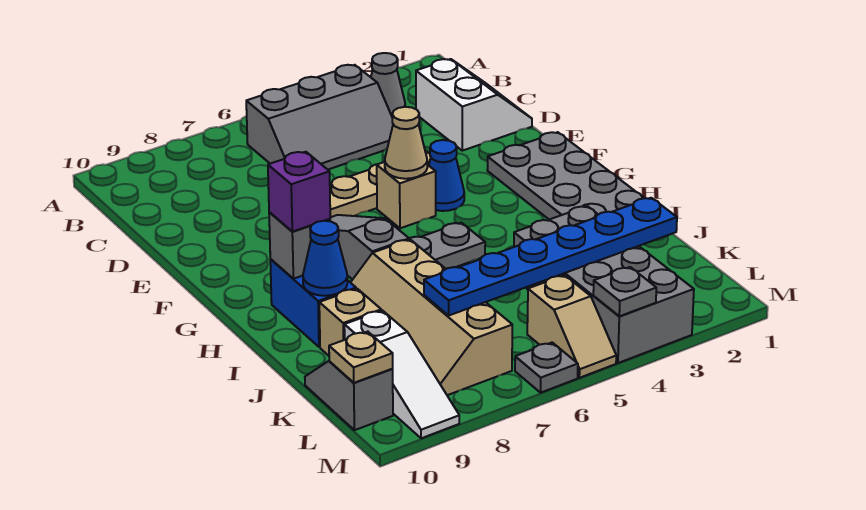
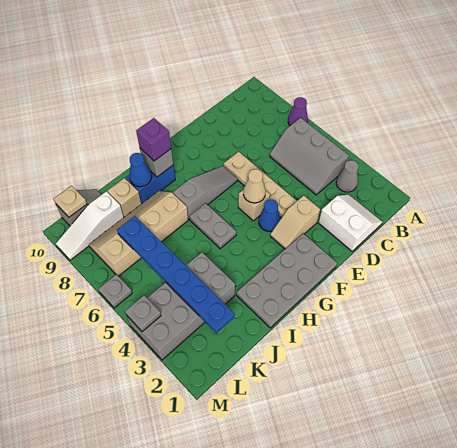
none -> purple 1x1 cone [288,97,308,126]
white 2x2 slope [416,59,532,151] -> white 2x2 slope turned to [319,195,382,251]
tan 1x2 slope [527,275,616,378] -> tan 1x2 slope moved to [270,196,320,249]

